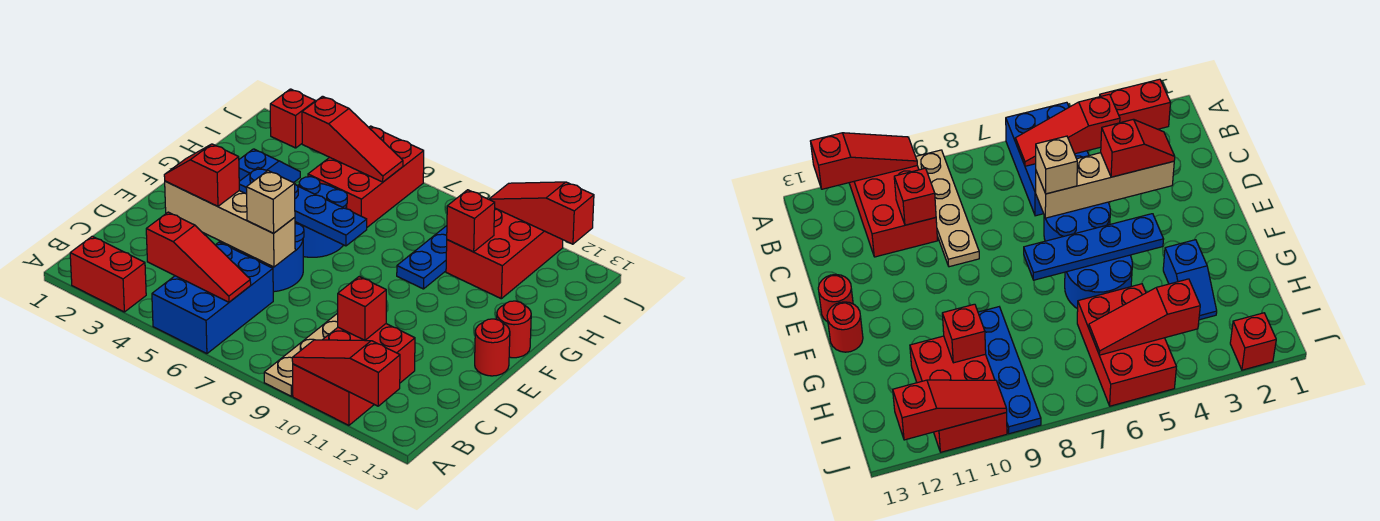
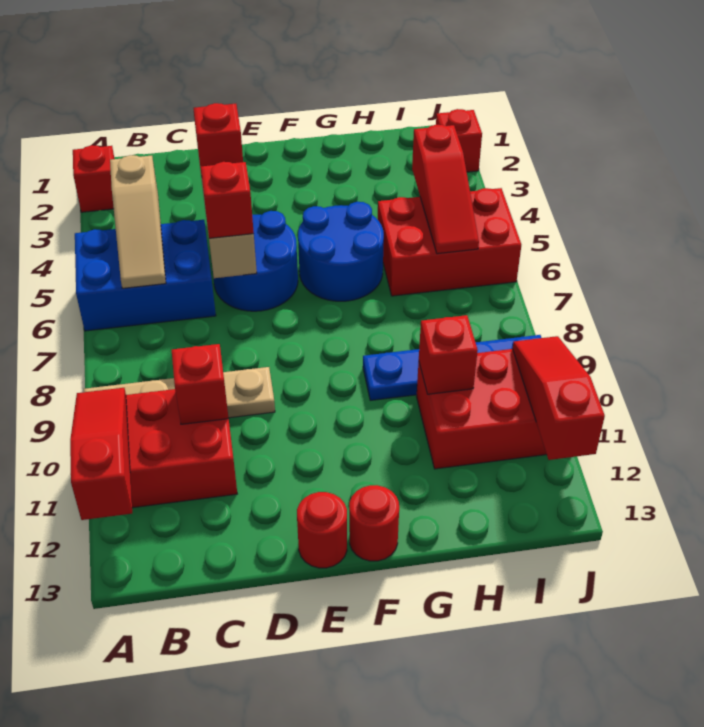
red 1x2 brick [70,236,146,312] -> red 1x1 brick [73,145,114,212]
red 1x3 slope [146,212,251,302] -> tan 1x3 slope [110,155,166,288]
tan 1x1 brick [246,171,295,233] -> red 1x1 brick [201,162,254,239]
blue 1x4 plate [239,168,367,246] -> none
blue 1x2 slope [239,149,300,183] -> none

